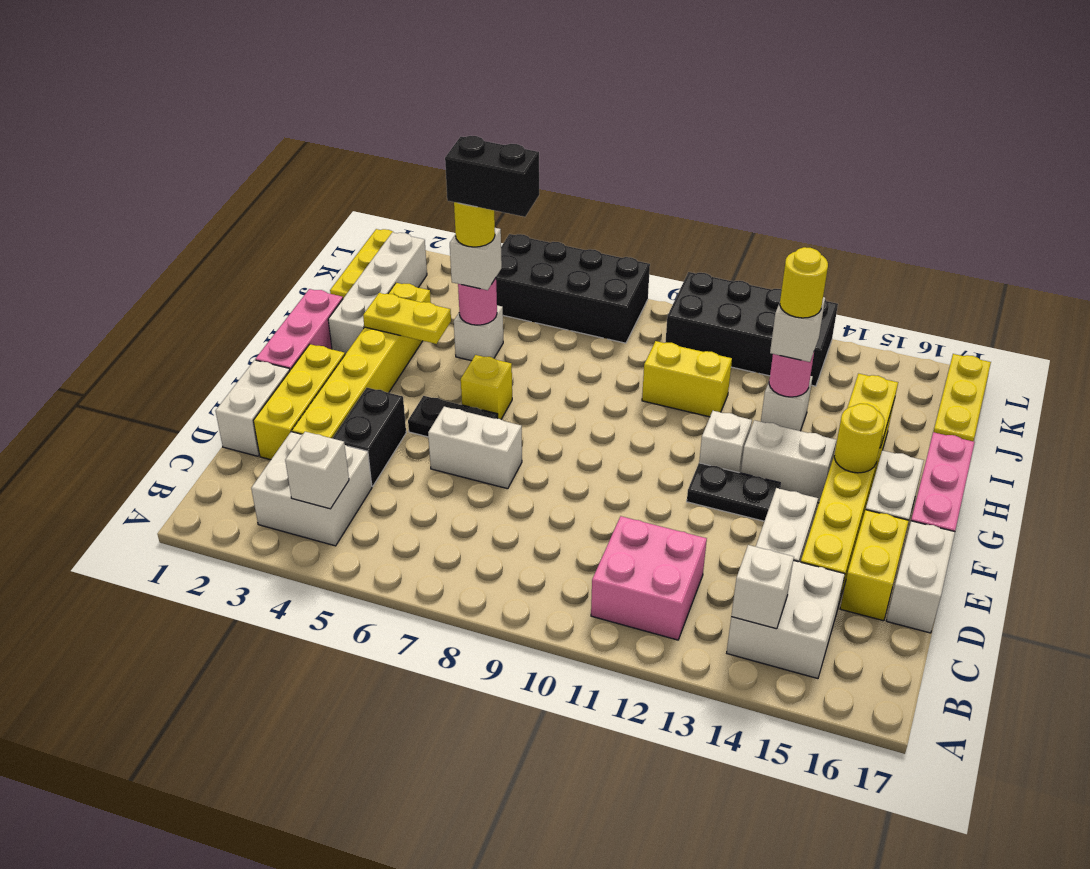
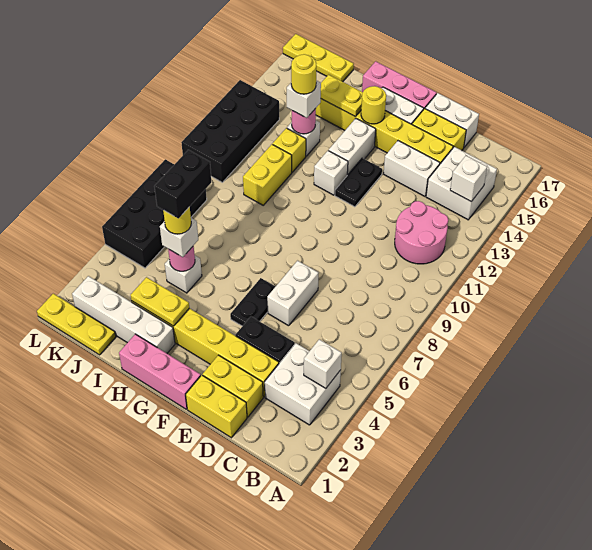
pink 2x2 brick [591,516,707,640] -> pink 2x2 round brick [395,201,448,264]
white 1x2 brick [216,360,290,456] -> yellow 1x2 brick [186,375,247,438]
yellow 1x3 brick [253,344,345,460] -> yellow 1x2 brick [203,355,263,417]
yellow 1x1 brick [461,355,512,419] -> yellow 1x1 brick moved to [273,128,306,172]
yellow 1x2 plate [363,293,451,344] -> yellow 1x2 plate turned to [131,277,189,326]

